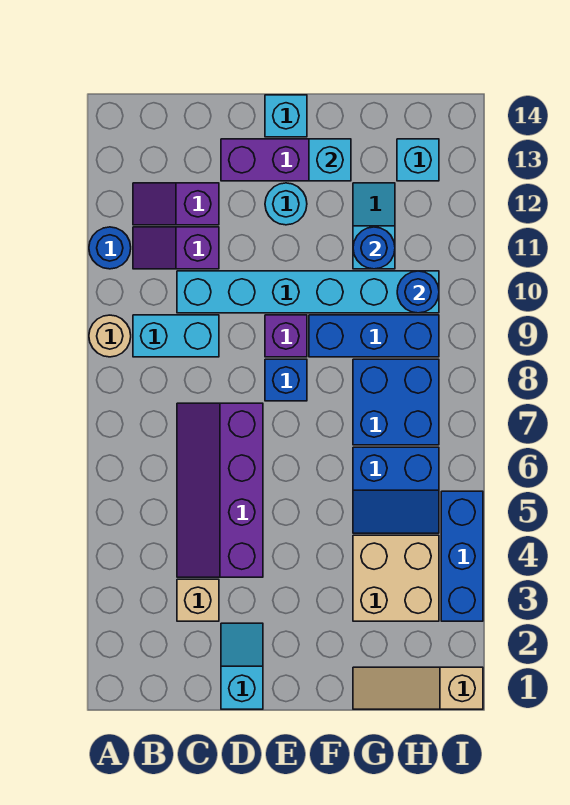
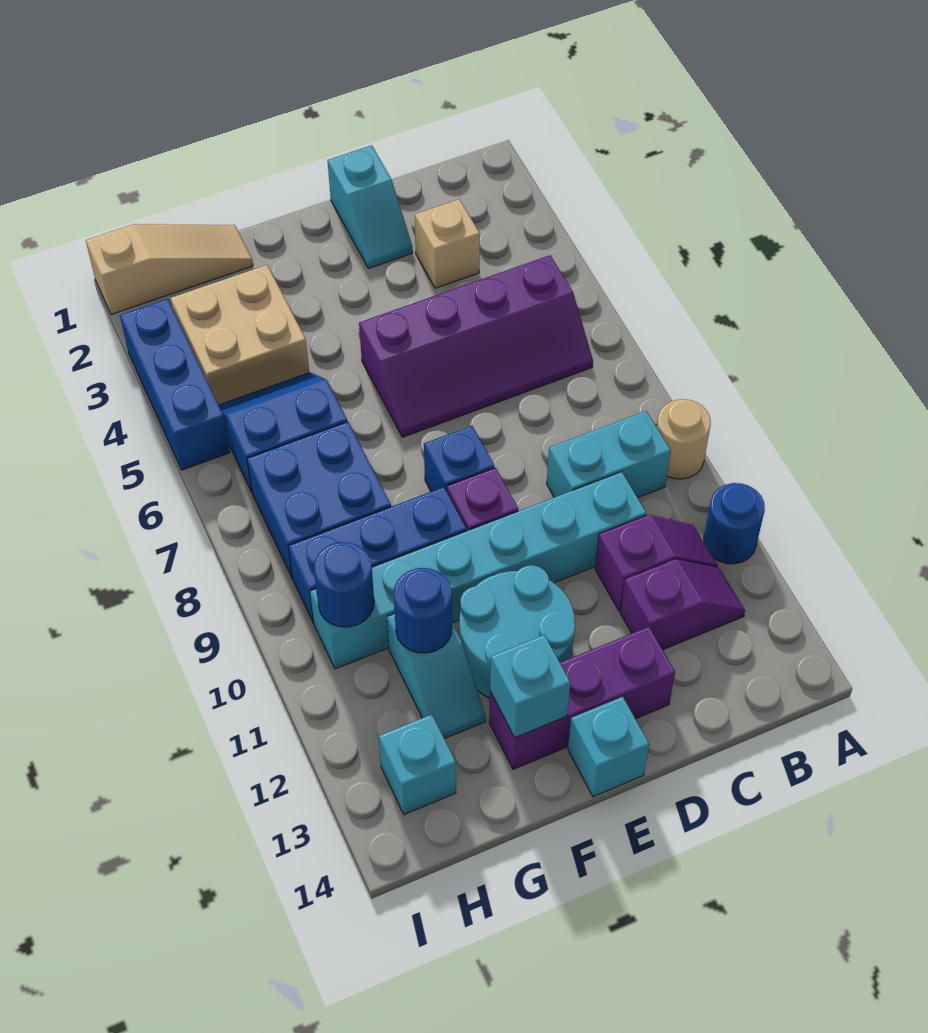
purple 2x4 slope [177,403,263,577] -> purple 2x4 slope turned to [359,255,593,437]
cyan 1x1 round brick [265,183,307,225] -> cyan 2x2 round brick [459,565,575,698]

